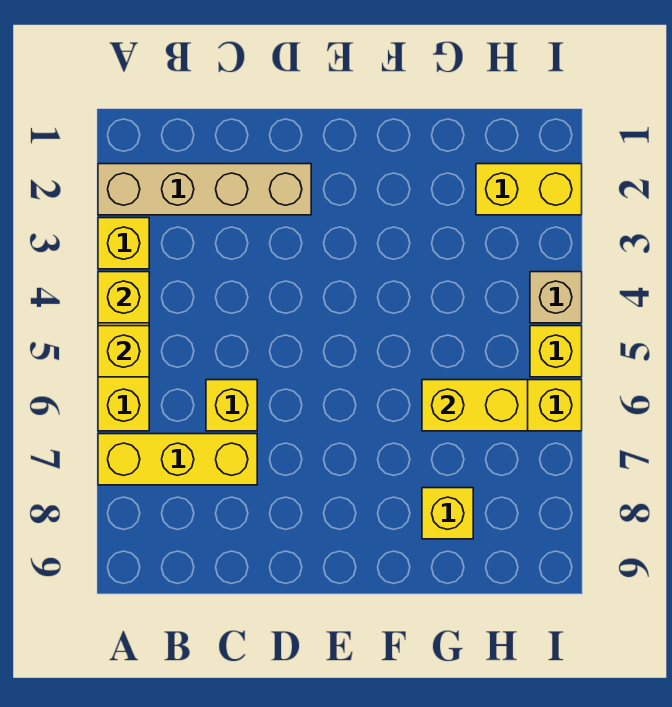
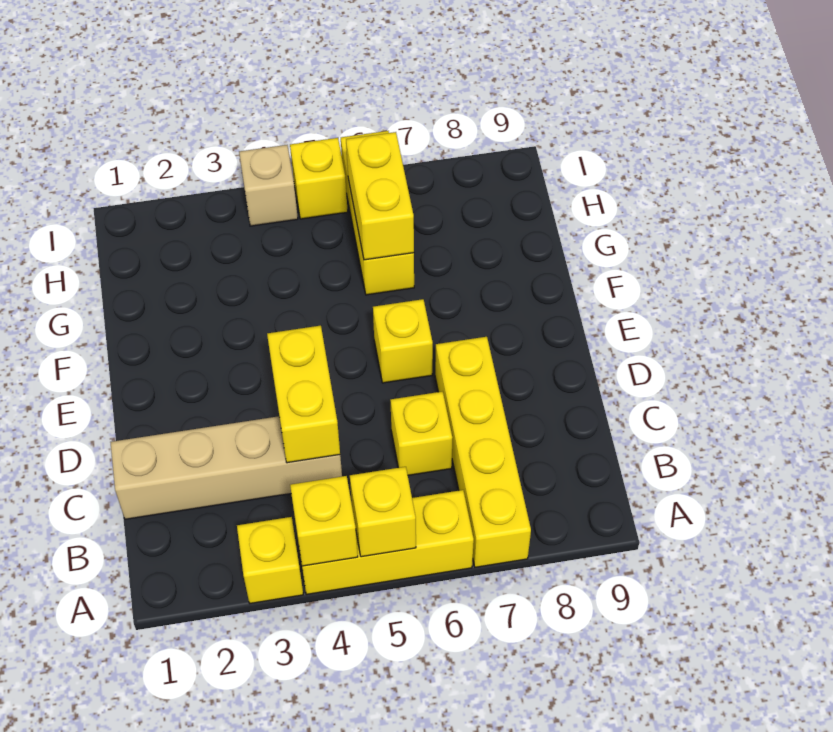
tan 1x4 brick [98,164,311,215] -> tan 1x4 brick turned to [110,416,342,519]
yellow 1x3 brick [98,434,257,485] -> yellow 1x4 brick [435,337,531,567]
yellow 1x1 brick [422,488,473,539] -> yellow 1x1 brick moved to [373,299,433,383]
yellow 1x2 brick [476,164,582,215] -> yellow 1x2 brick moved to [267,326,340,463]

